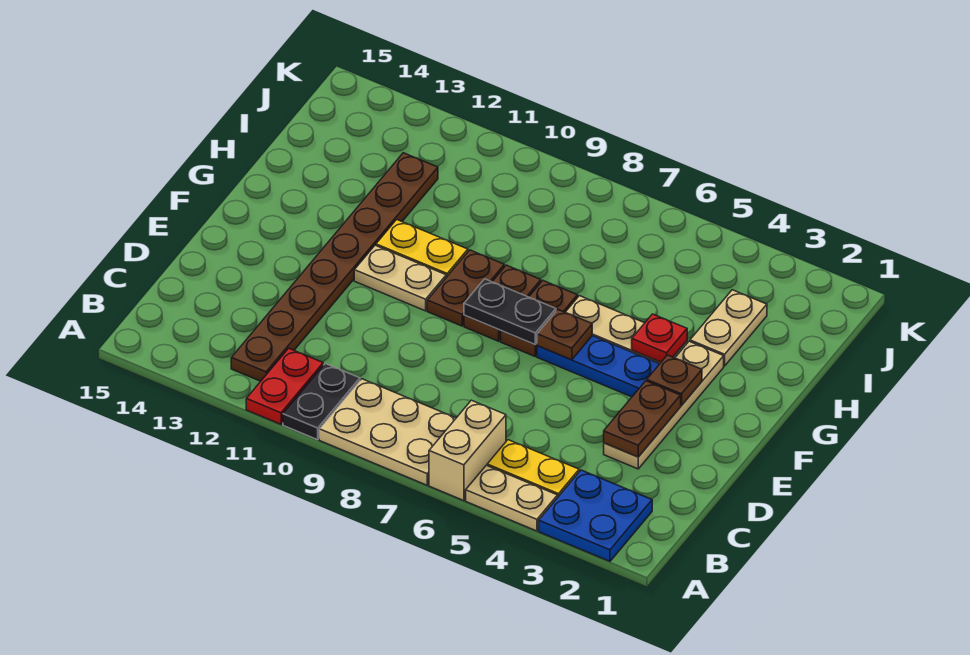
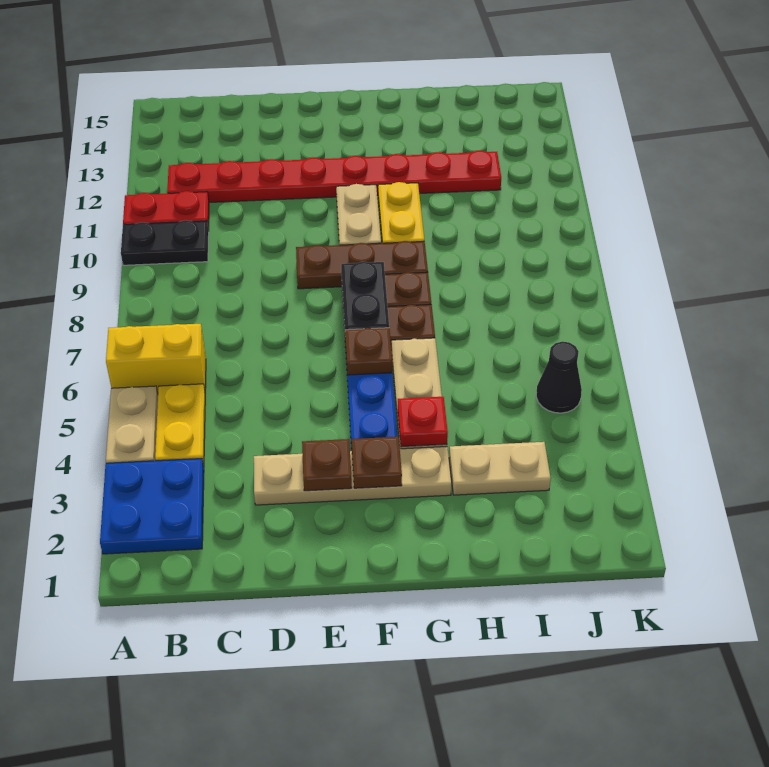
tan 1x2 brick [429,400,506,501] -> yellow 1x2 brick [106,324,206,393]
tan 2x3 plate [319,379,456,485] -> none
brown 1x8 plate [231,153,438,381] -> red 1x8 plate [167,151,501,202]
brown 1x2 plate [604,381,681,457] -> brown 1x1 plate [302,439,352,491]
brown 1x2 plate [427,250,504,326] -> brown 1x3 plate [296,241,428,289]
none -> black 1x1 cone [536,342,582,413]

